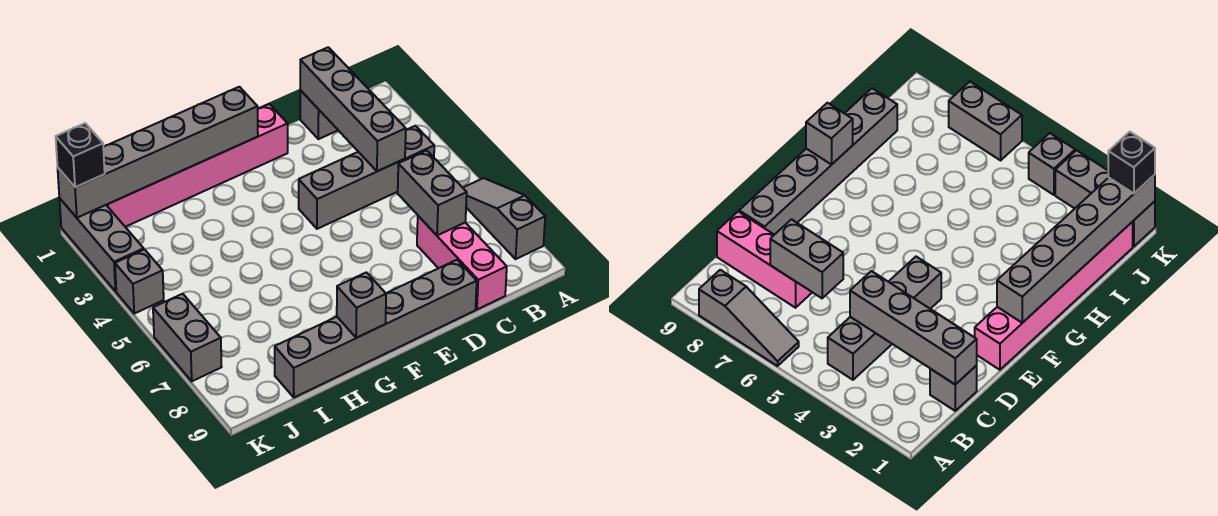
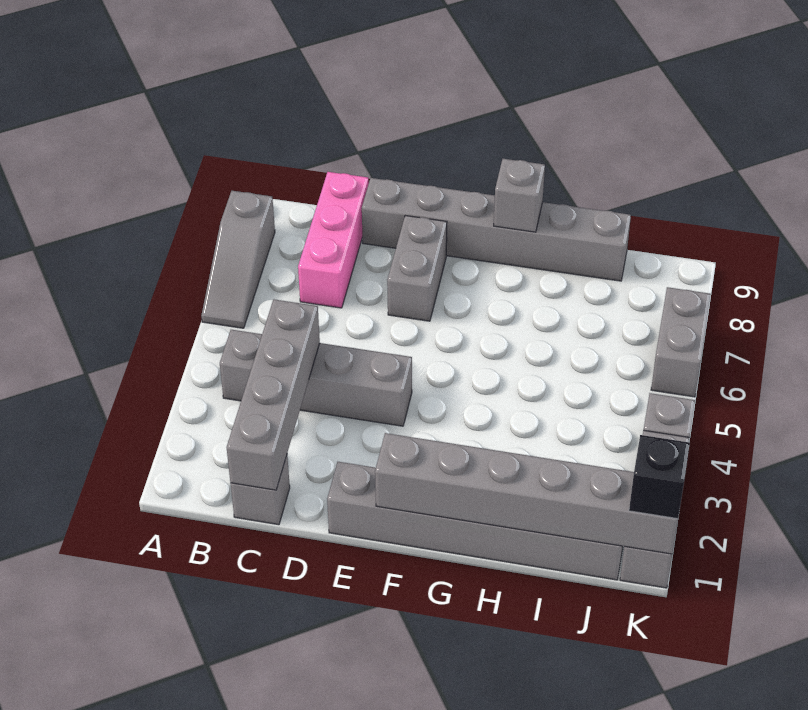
grey 1x2 brick [398,150,467,235] -> grey 1x2 brick moved to [387,216,447,321]
pink 1x6 brick [107,104,288,227] -> grey 1x6 brick [327,462,623,580]

